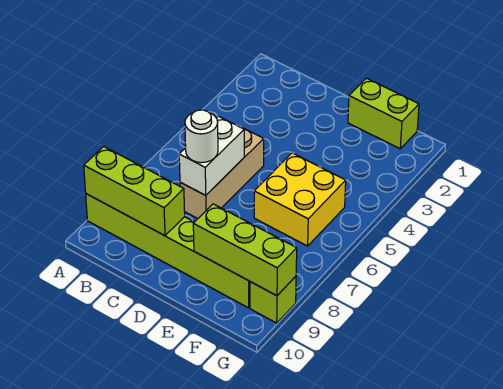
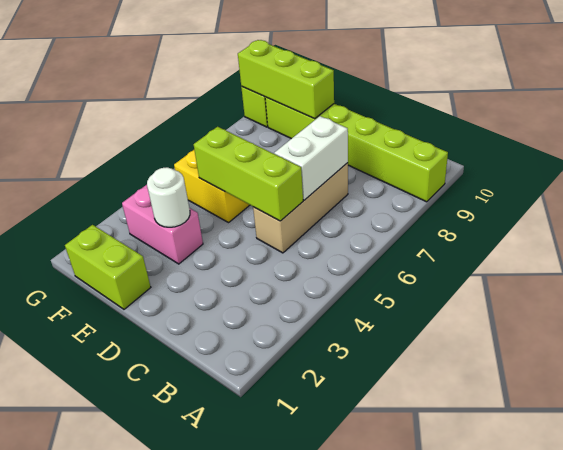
lime 1x3 brick [84,147,185,236] -> lime 1x3 brick moved to [194,127,303,221]
white 1x1 round brick [185,110,218,163] -> white 1x1 round brick moved to [147,167,190,227]
none -> pink 1x2 brick [122,185,203,264]

